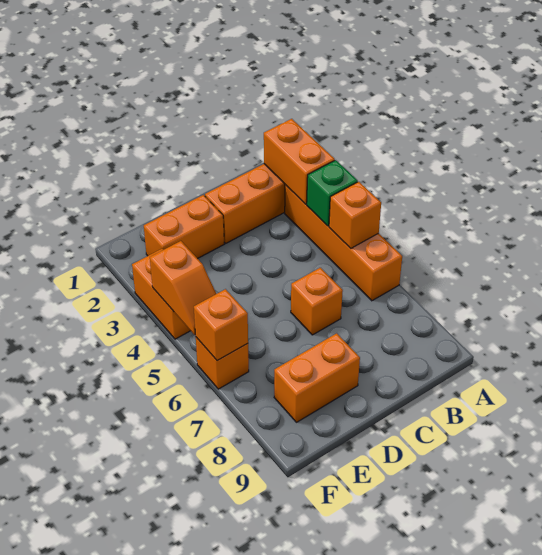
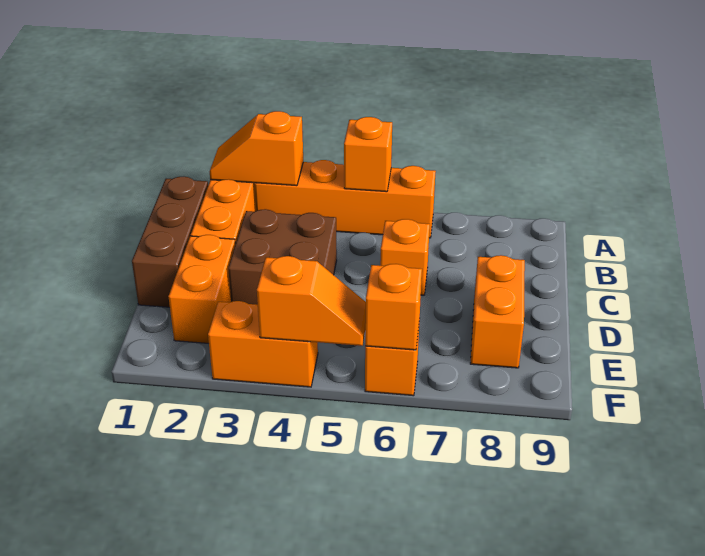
orange 1x2 brick [264,119,335,204] -> orange 1x2 slope [210,111,303,186]
green 1x1 brick [307,160,358,226] -> none
none -> brown 1x3 brick [132,177,208,307]
none -> brown 2x2 brick [228,209,337,305]

